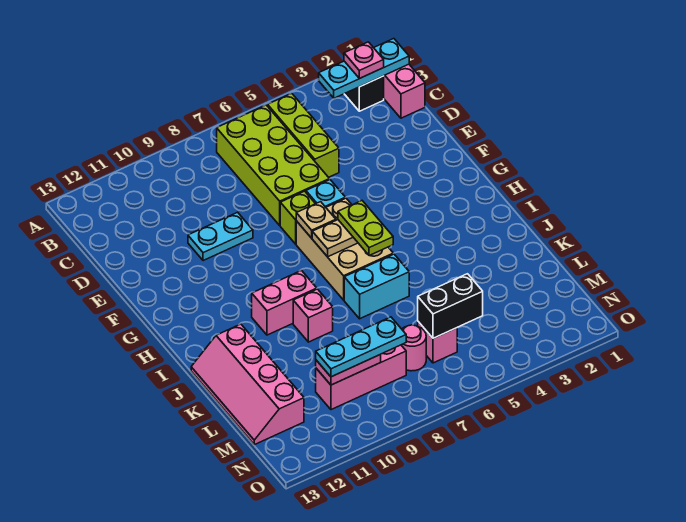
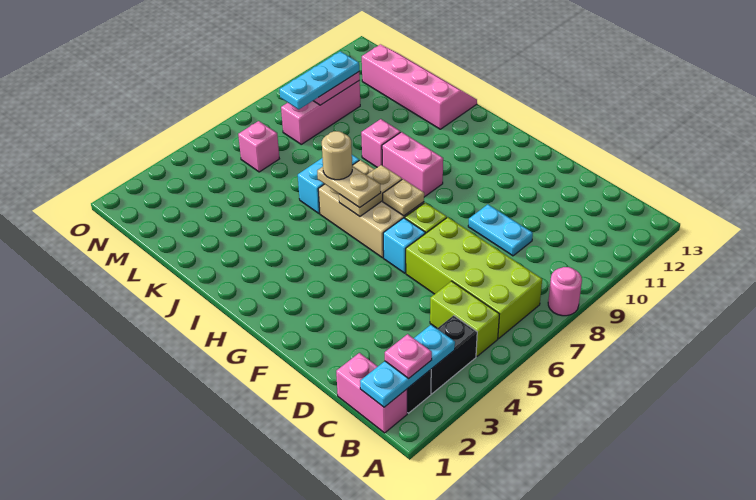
lime 1x3 brick [268,93,339,177] -> lime 1x2 brick [430,281,499,356]
cyan 1x2 plate [188,212,253,261] -> cyan 1x2 plate turned to [468,204,533,256]
lime 1x2 plate [338,201,393,256] -> tan 1x2 plate [317,166,381,208]
none -> tan 1x1 round brick [322,131,352,180]
pink 1x2 brick [252,271,317,335] -> pink 1x2 brick turned to [382,132,443,197]
black 1x2 brick [418,274,483,338] -> black 1x2 brick moved to [431,315,477,394]
pink 1x1 round brick [402,325,426,371] -> pink 1x1 round brick moved to [548,267,582,316]

